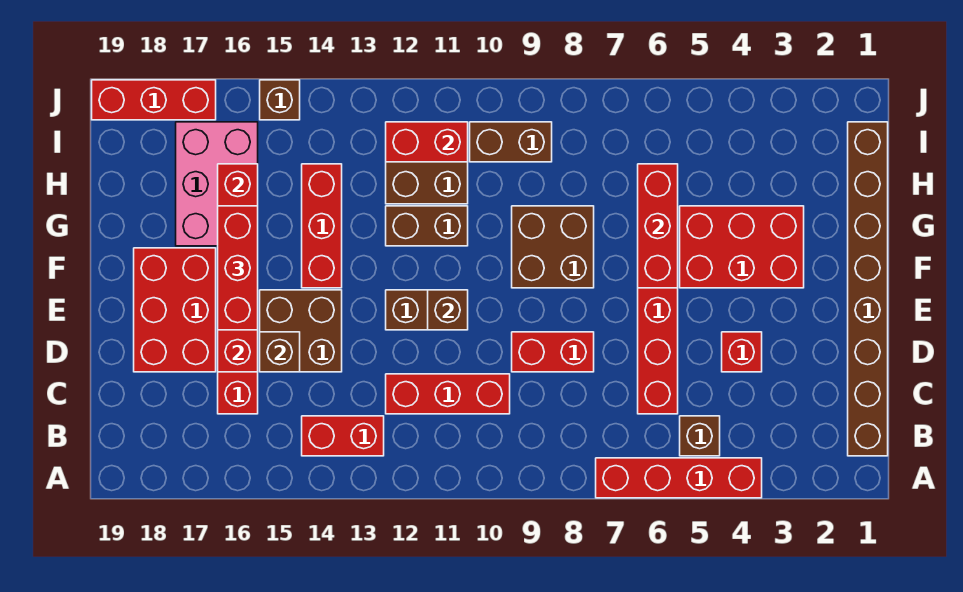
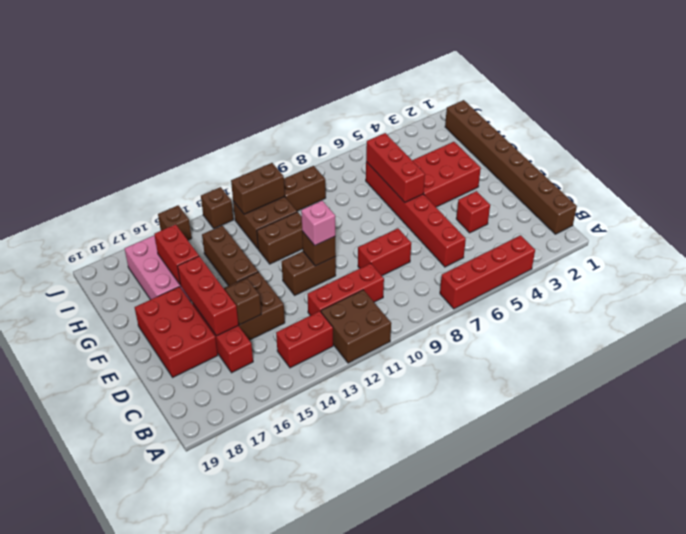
brown 1x1 brick [680,416,720,456] -> brown 1x1 brick moved to [201,187,233,229]
none -> pink 1x1 brick [301,201,335,245]
red 1x3 brick [218,206,258,330] -> none
brown 2x2 brick [512,206,594,288] -> brown 2x2 brick moved to [321,290,391,363]
red 1x3 brick [302,164,342,288] -> brown 1x3 brick [202,225,258,286]
red 1x2 brick [386,122,468,162] -> brown 1x2 brick [231,163,285,214]
red 1x3 brick [92,80,216,120] -> none

